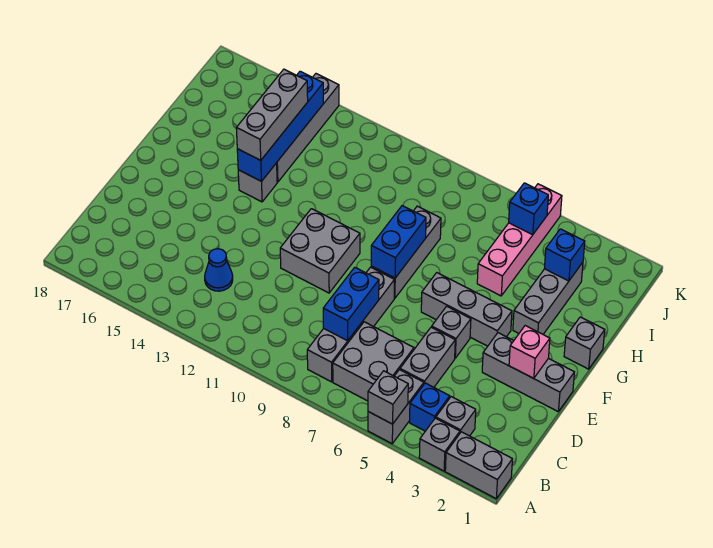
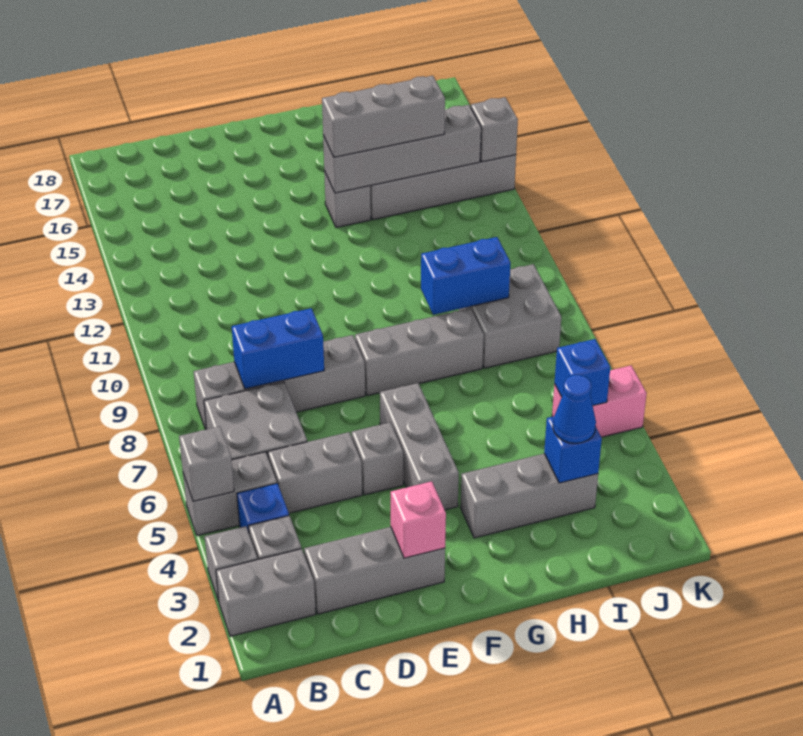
grey 1x2 brick [445,432,512,498] -> grey 1x2 brick turned to [216,549,316,636]
blue 1x1 cone [205,249,233,291] -> blue 1x1 cone moved to [553,375,596,443]
grey 1x3 brick [482,333,574,411] -> grey 1x3 brick turned to [304,527,445,614]
grey 2x2 brick [280,209,360,293] -> grey 2x2 brick moved to [459,264,561,368]
blue 1x2 brick [371,206,426,278] -> blue 1x2 brick moved to [421,237,511,315]
grey 1x1 brick [564,317,605,369] -> grey 1x1 brick moved to [471,97,518,162]
blue 1x4 brick [237,71,323,181] -> grey 1x4 brick [323,105,481,193]
pink 1x4 brick [477,184,562,296] -> pink 1x2 brick [552,366,647,437]

